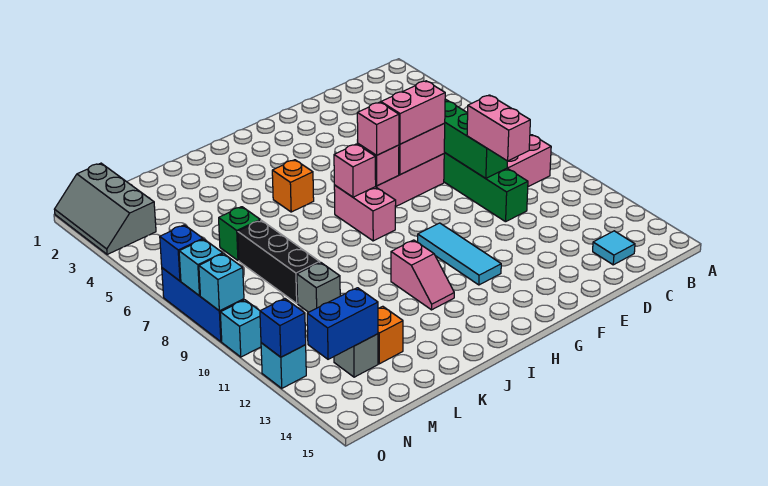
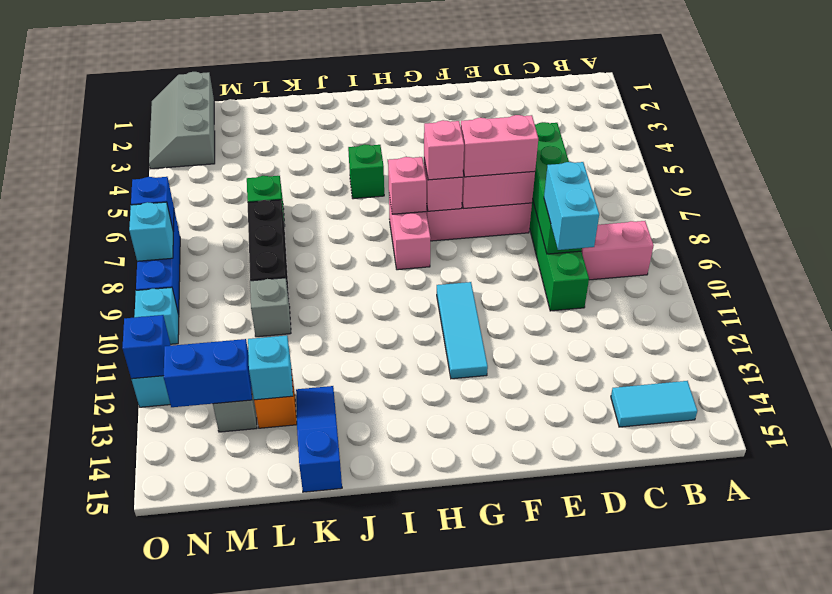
cyan 1x1 tile [593,231,635,265] -> cyan 1x2 tile [611,381,697,427]
pink 1x2 brick [467,95,530,161] -> cyan 1x2 brick [544,162,599,250]
orange 1x1 brick [272,160,314,212] -> green 1x1 brick [348,144,384,199]
pink 1x2 slope [391,240,454,310] -> none
none -> blue 1x3 slope [296,386,342,492]
cyan 1x1 brick [199,254,244,311] -> cyan 1x1 brick moved to [248,335,293,400]

